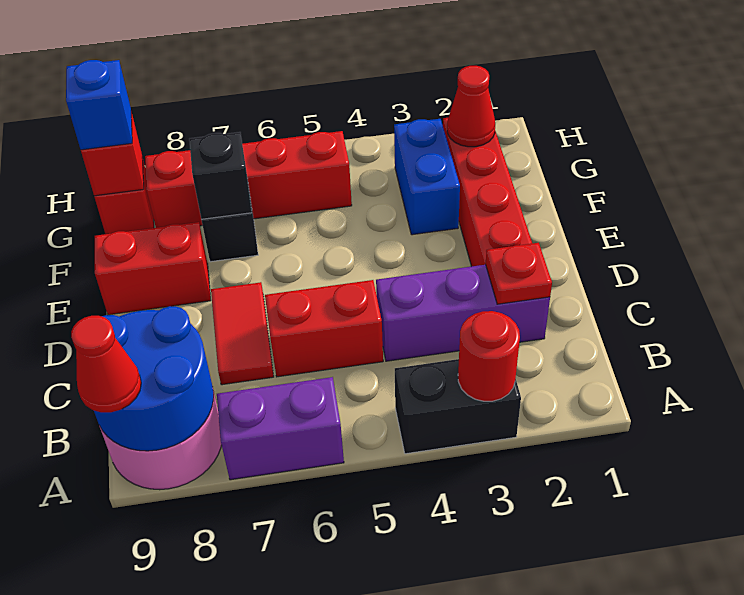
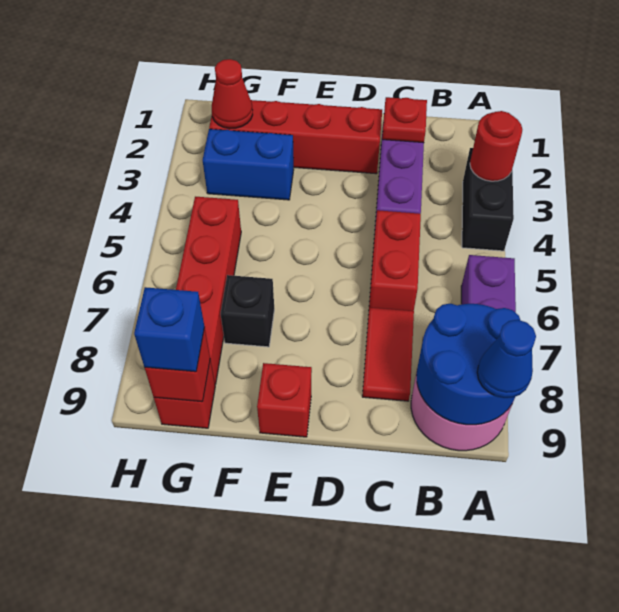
red 1x1 cone [71,316,141,412] -> blue 1x1 cone [477,320,536,398]
red 1x2 tile [211,282,274,385] -> red 1x2 tile turned to [362,307,414,401]
red 1x2 brick [95,222,211,315] -> red 1x1 brick [257,363,312,437]
black 1x1 brick [189,132,252,219] -> none

